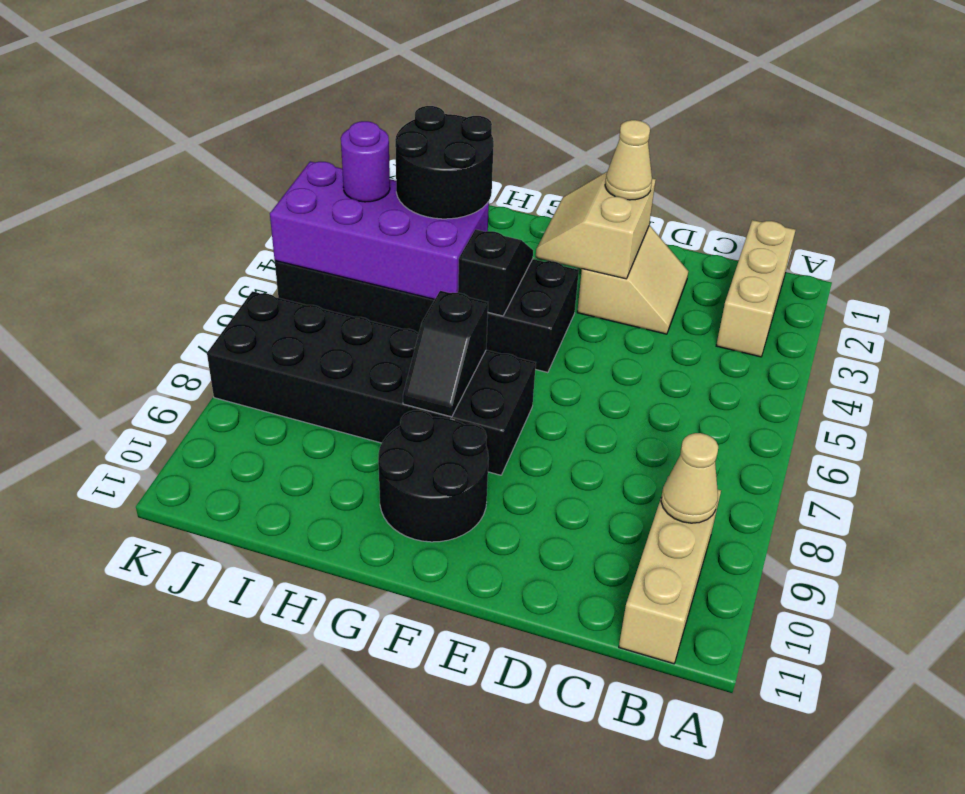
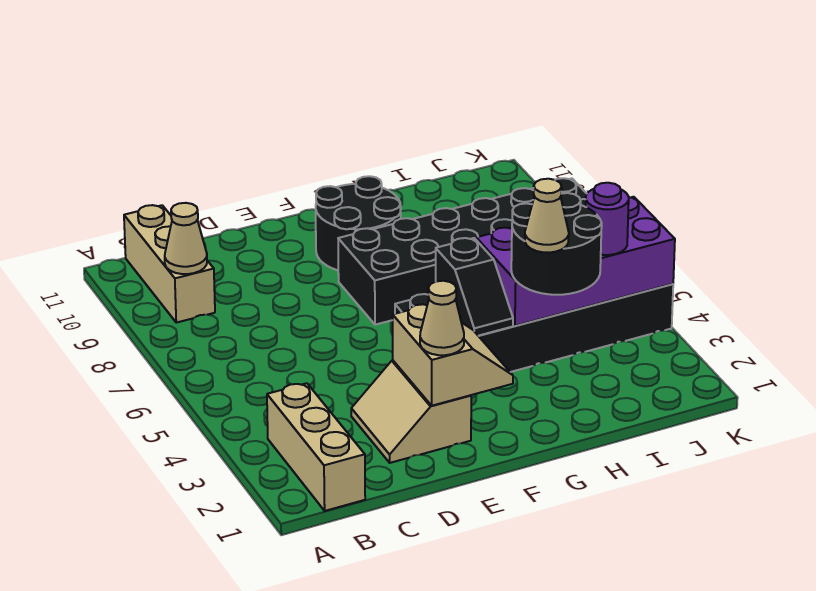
black 1x2 slope [403,291,488,417] -> none
none -> tan 1x1 cone [525,179,569,253]

